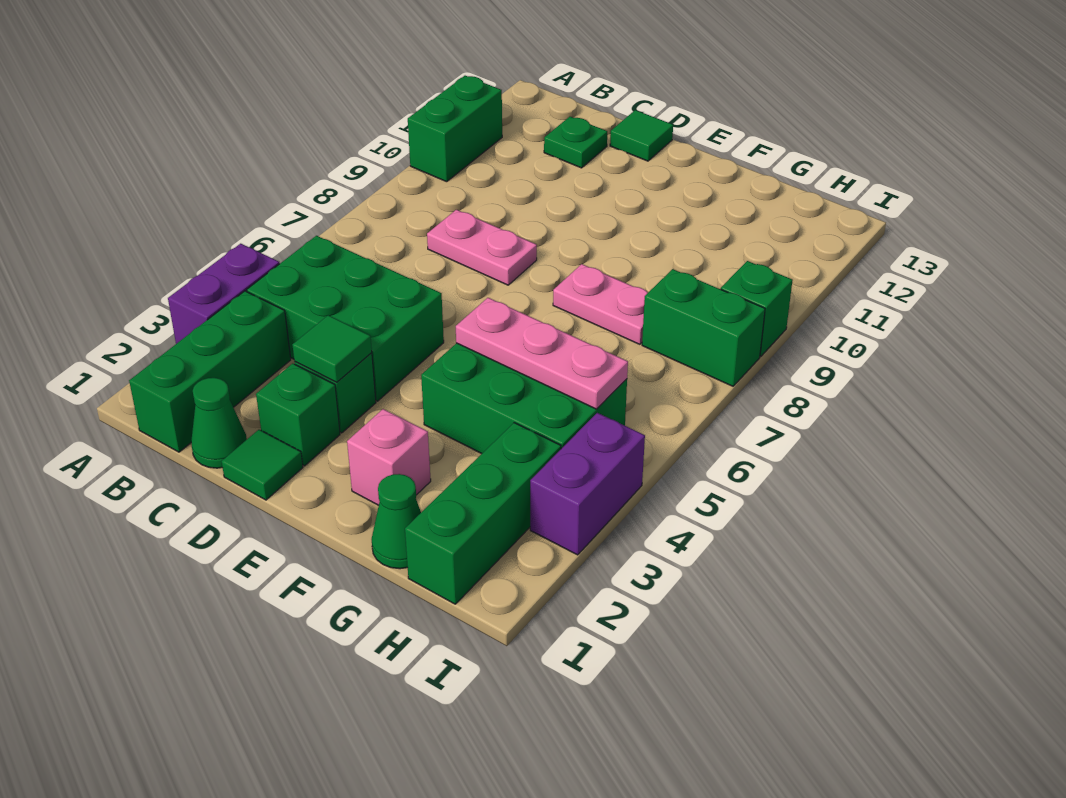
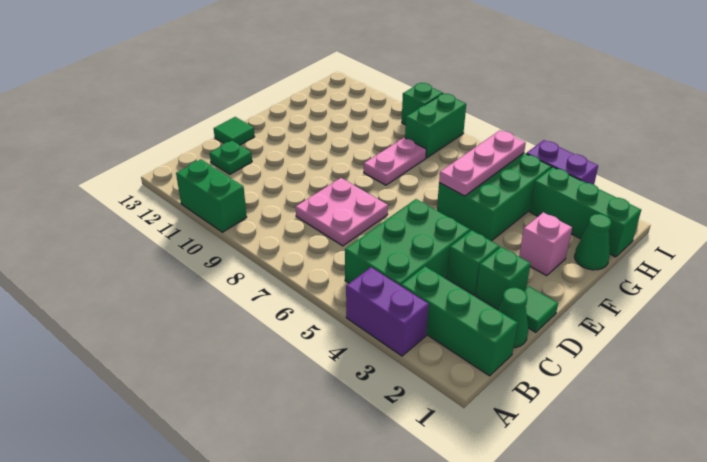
pink 1x2 plate [427,210,537,285] -> pink 2x2 plate [296,178,388,246]
green 1x1 tile [293,315,372,382] -> none

